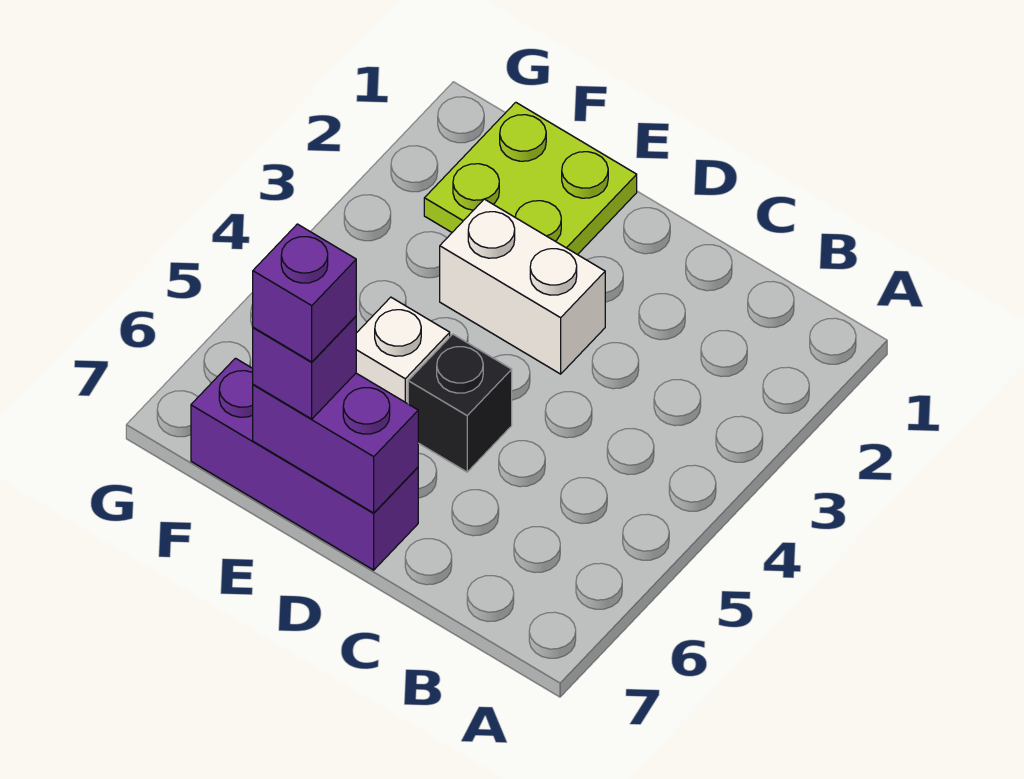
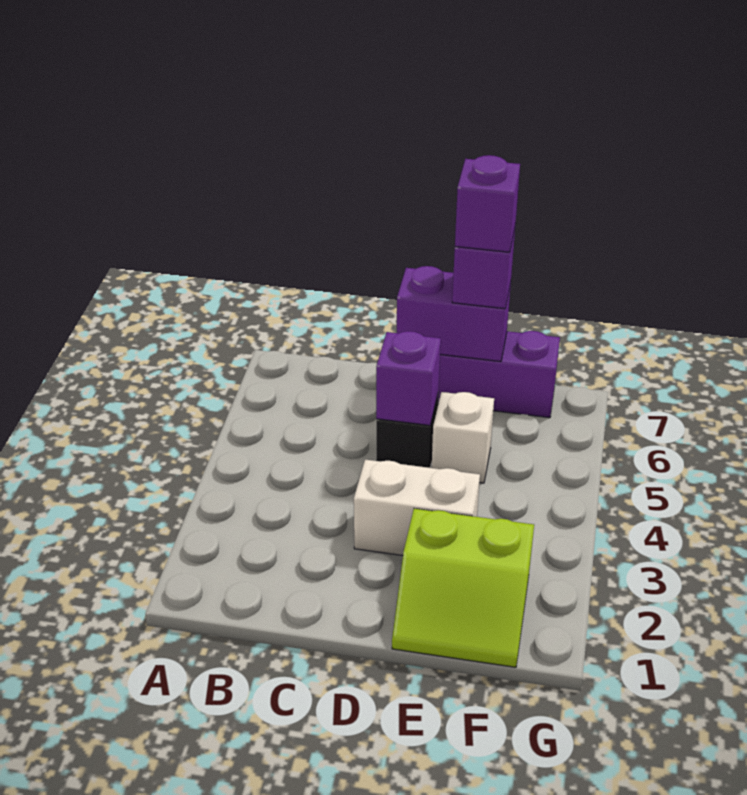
none -> purple 1x1 brick [376,331,441,425]
lime 2x2 plate [424,102,637,255] -> lime 2x2 slope [392,509,534,667]

